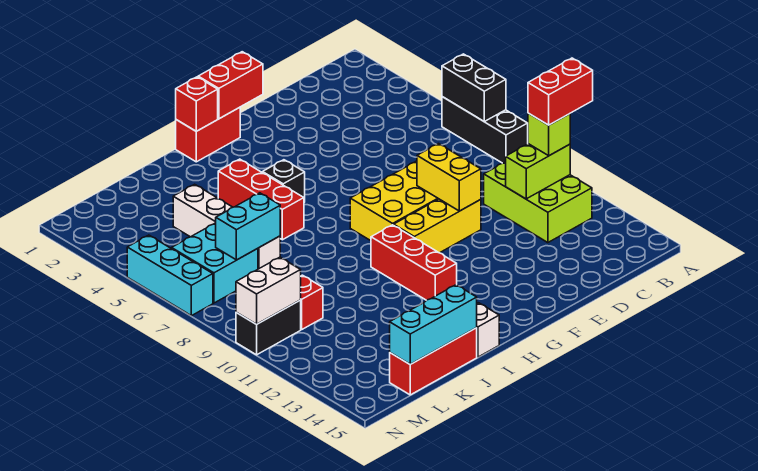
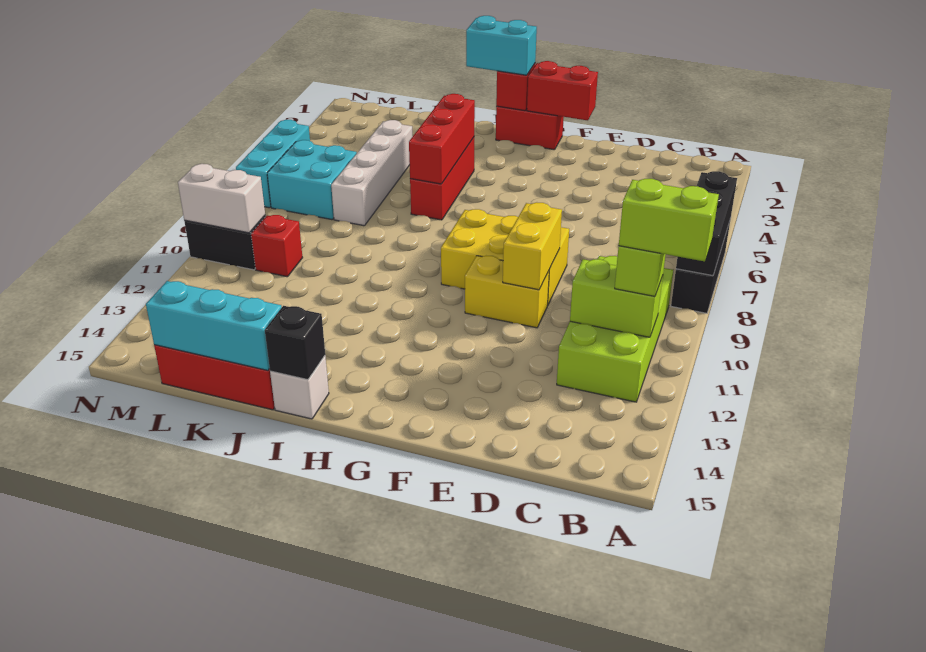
black 1x2 brick [442,54,506,121] -> black 1x3 brick [676,171,737,276]
red 1x2 brick [528,58,593,125] -> lime 1x2 brick [619,179,719,261]
lime 2x3 brick [484,162,592,243] -> lime 2x4 brick [557,256,673,402]
yellow 1x3 brick [394,199,481,253] -> yellow 1x2 brick [465,256,549,328]
black 1x1 brick [263,160,305,202] -> black 1x1 brick moved to [265,306,325,380]
red 1x3 brick [371,225,457,300] -> red 1x3 brick moved to [409,94,475,184]
cyan 1x2 brick [216,193,280,260] -> cyan 1x2 brick moved to [466,16,537,75]

